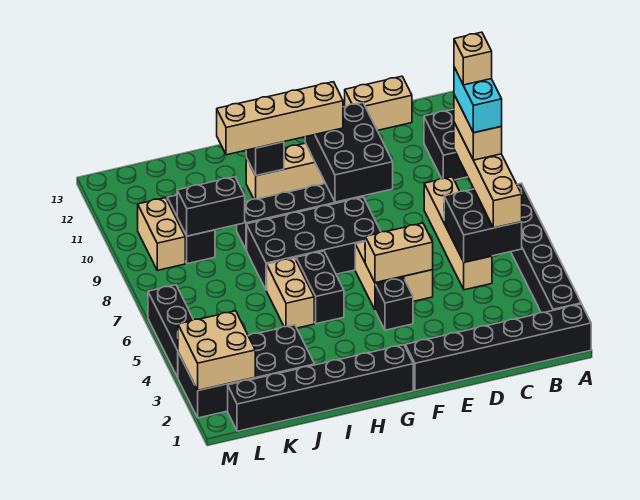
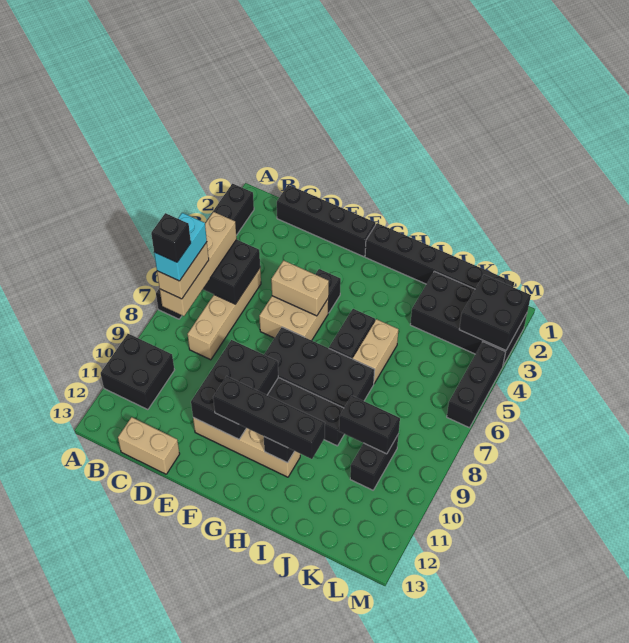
black 1x6 brick [405,304,591,391] -> black 1x4 brick [277,185,376,257]
tan 1x1 brick [454,32,492,85] -> black 1x1 brick [151,213,191,262]
tan 1x4 brick [217,82,343,155] -> black 1x4 brick [213,376,325,459]
tan 2x2 brick [178,311,255,390] -> black 2x2 brick [459,275,531,350]
tan 1x2 brick [137,198,185,270] -> none

